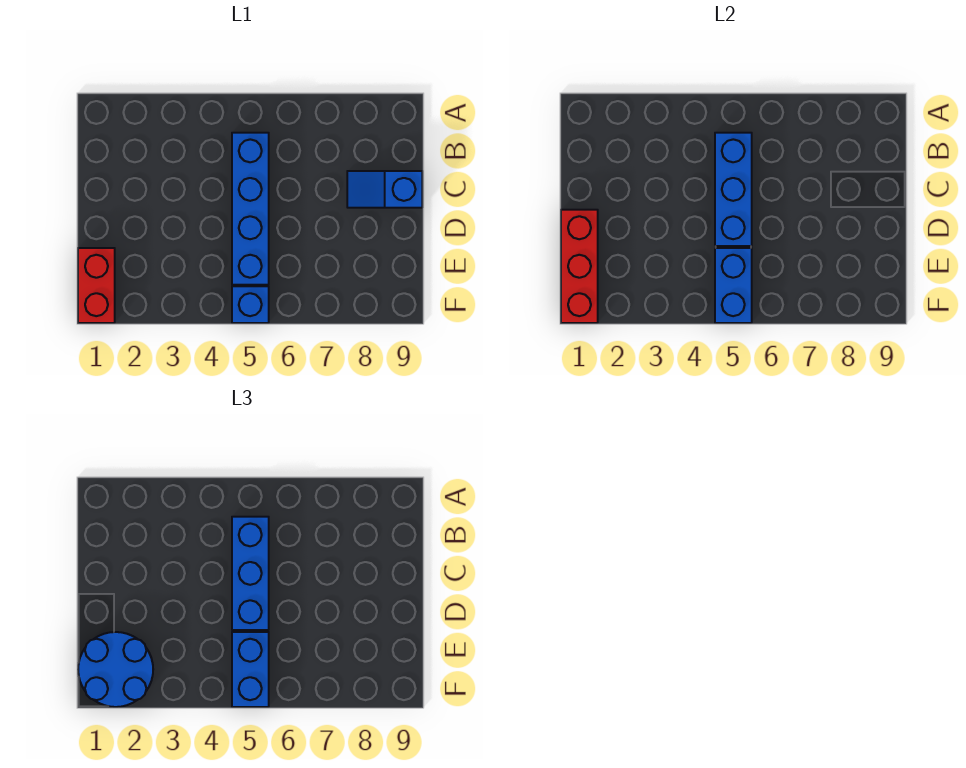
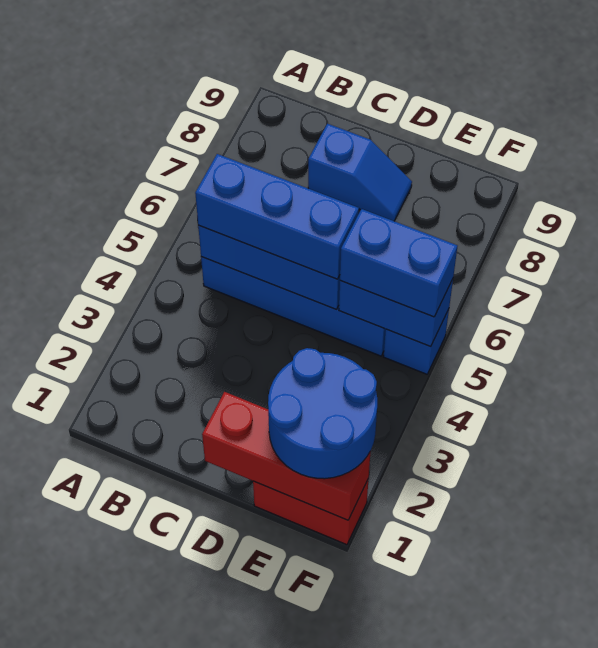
blue 1x2 slope [347,171,422,208] -> blue 1x2 slope turned to [308,124,412,221]

